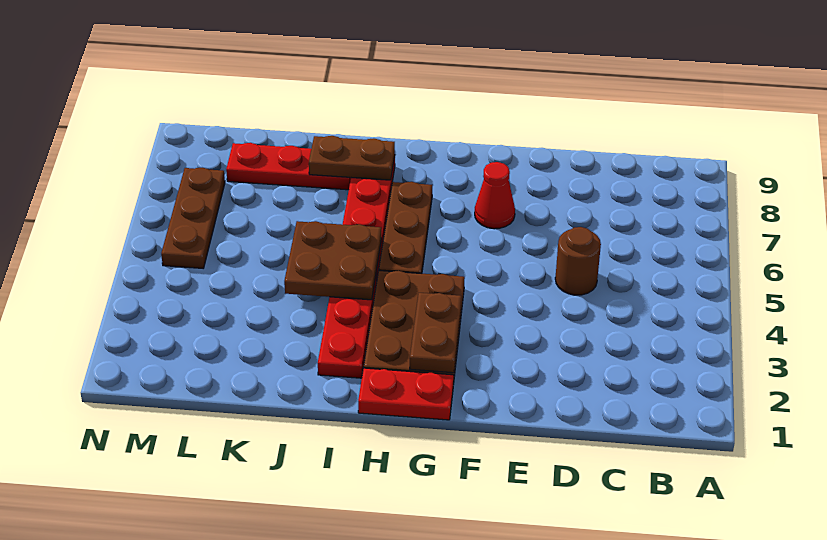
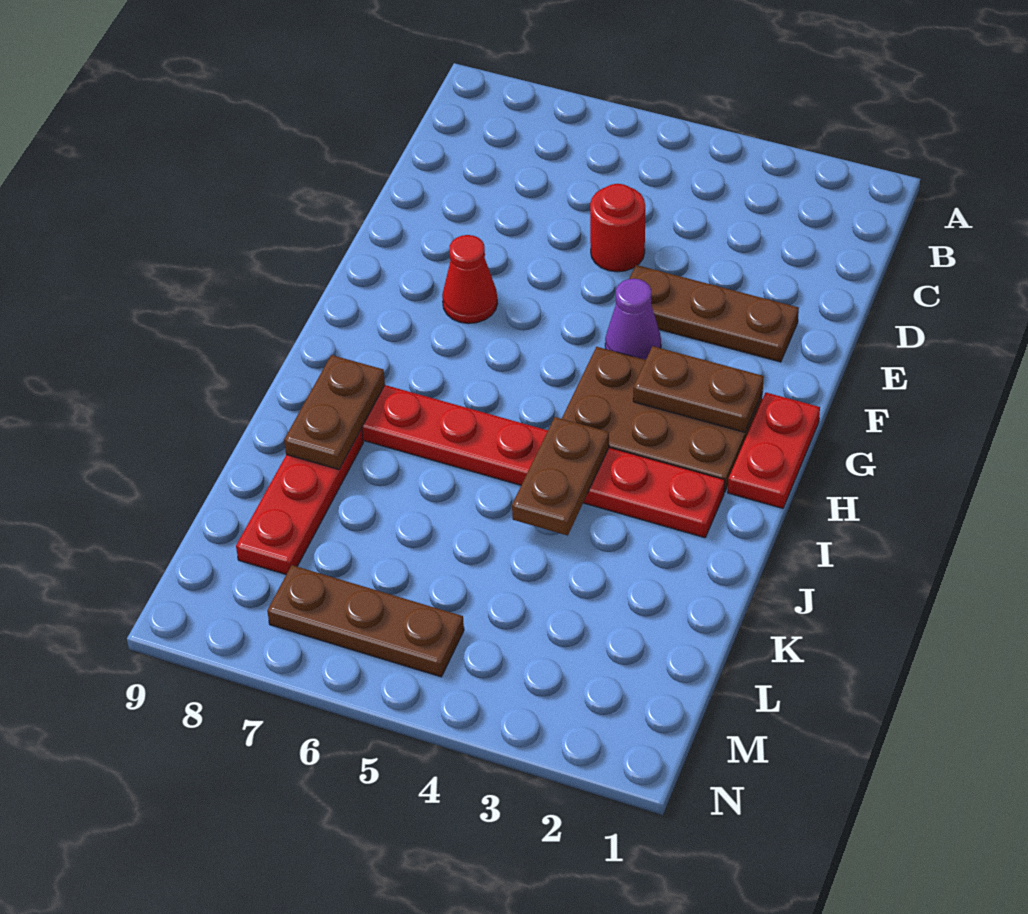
brown 1x1 round brick [555,227,601,295] -> red 1x1 round brick [590,184,645,272]
none -> purple 1x1 cone [605,279,661,360]
brown 1x3 plate [379,182,432,274] -> brown 1x3 plate moved to [629,265,799,362]
brown 2x2 plate [284,221,381,300] -> brown 1x2 plate [512,417,609,536]

